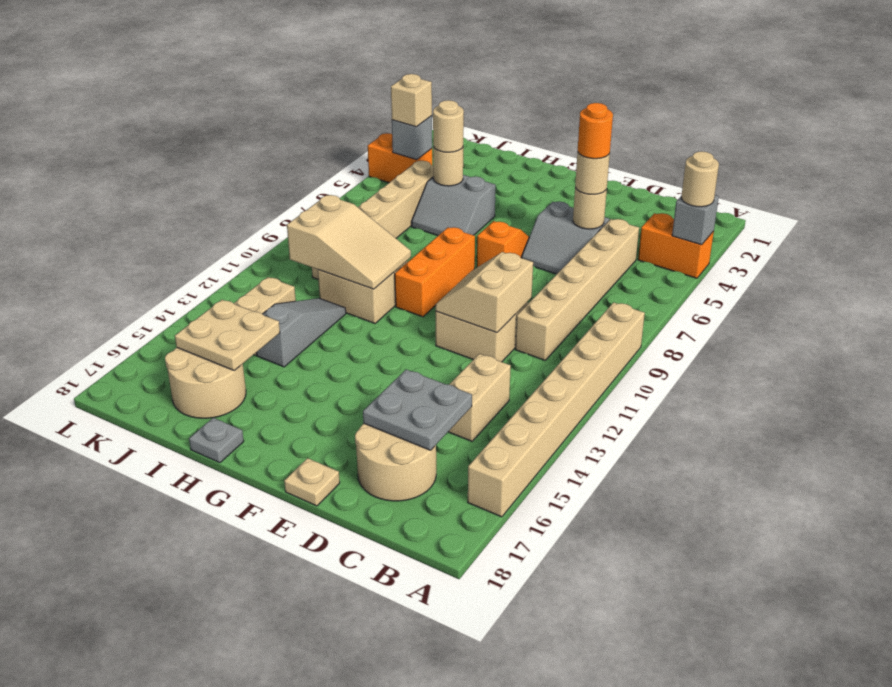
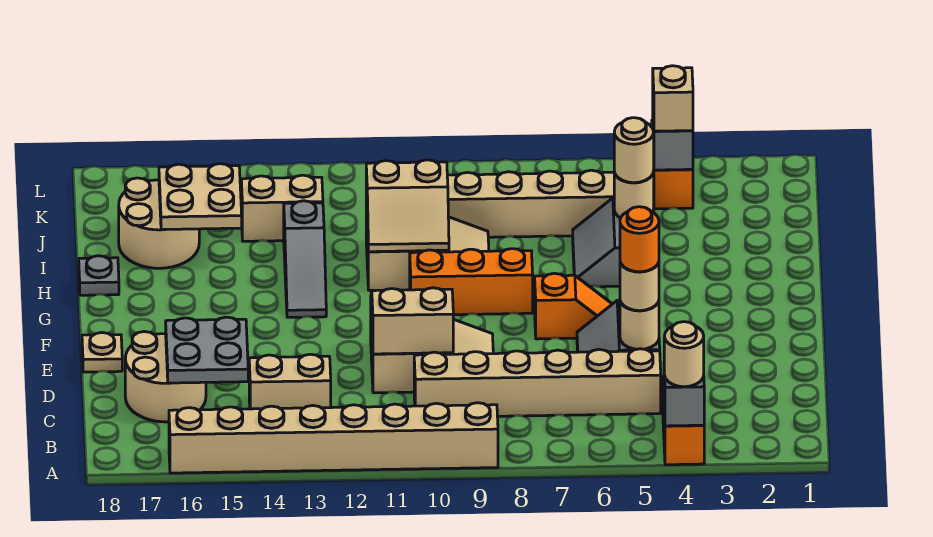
tan 2x3 slope [287,195,411,289] -> tan 2x2 slope [366,160,449,252]
grey 1x3 slope [256,298,346,367] -> grey 1x3 slope turned to [284,201,326,317]

